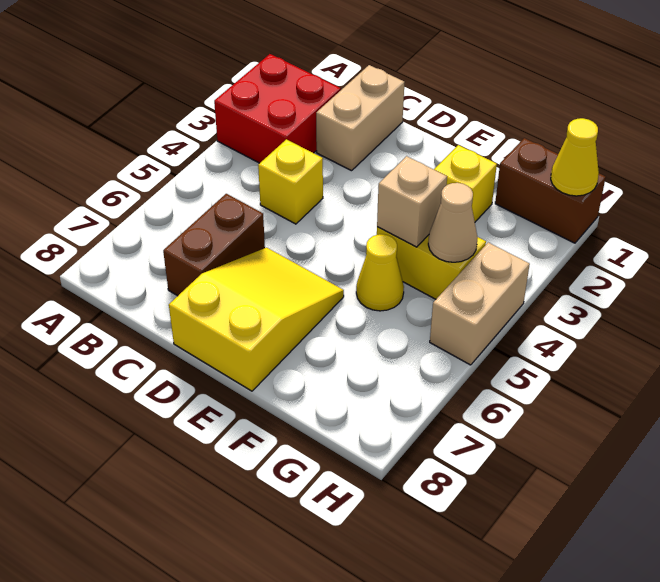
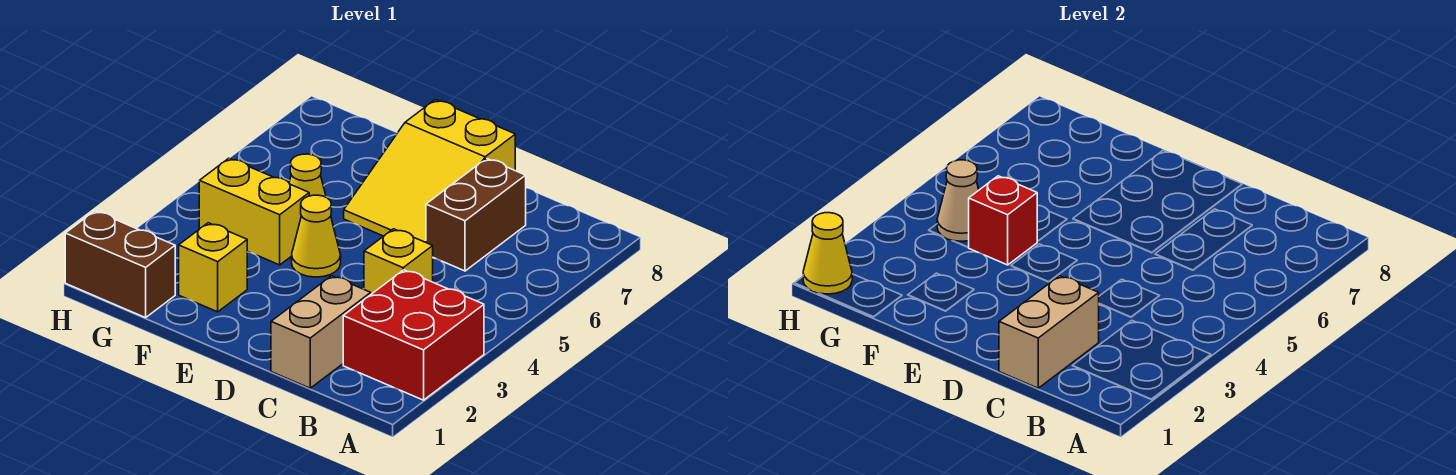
none -> yellow 1x1 cone [292,195,341,277]
tan 1x1 brick [377,156,447,247] -> red 1x1 brick [969,176,1037,265]
tan 1x2 brick [430,242,530,365] -> tan 1x2 brick moved to [999,276,1099,388]

